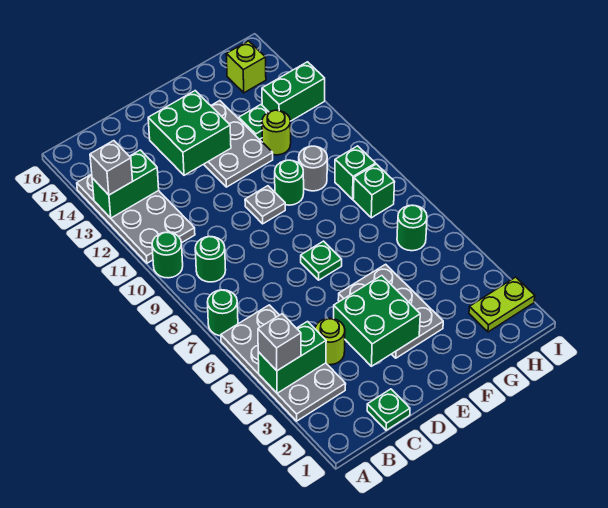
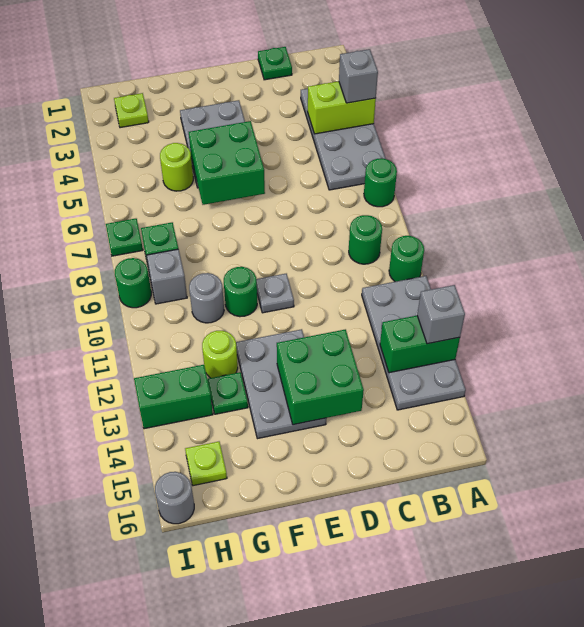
green 1x2 brick [258,322,326,393] -> lime 1x2 brick [308,81,376,134]
lime 1x1 round brick [315,318,345,365] -> lime 1x1 round brick moved to [160,143,193,191]
green 2x2 brick [334,276,420,366] -> green 2x2 brick moved to [189,121,265,205]
green 1x1 plate [301,241,342,280] -> green 1x1 plate moved to [106,219,143,256]
lime 1x2 plate [469,277,535,332] -> lime 1x1 plate [114,93,149,128]
green 1x1 round brick [397,205,427,251] -> green 1x1 round brick moved to [115,258,151,308]
green 1x1 brick [335,146,376,199] -> grey 1x1 brick [146,249,187,304]
lime 1x1 brick [226,41,266,93] -> lime 1x1 plate [185,442,227,486]
none -> grey 1x1 round brick [155,472,194,524]

